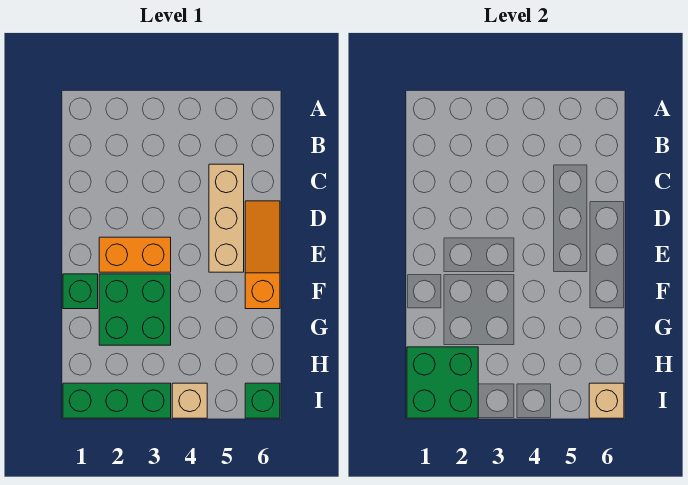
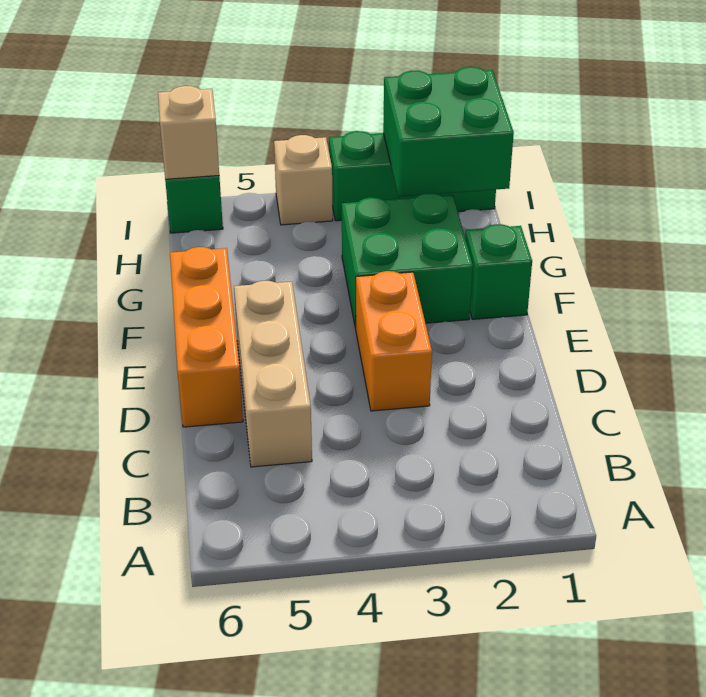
orange 1x3 slope [245,201,280,309] -> orange 1x3 brick [170,247,243,427]
orange 1x2 brick [99,237,171,272] -> orange 1x2 brick turned to [356,271,432,411]

